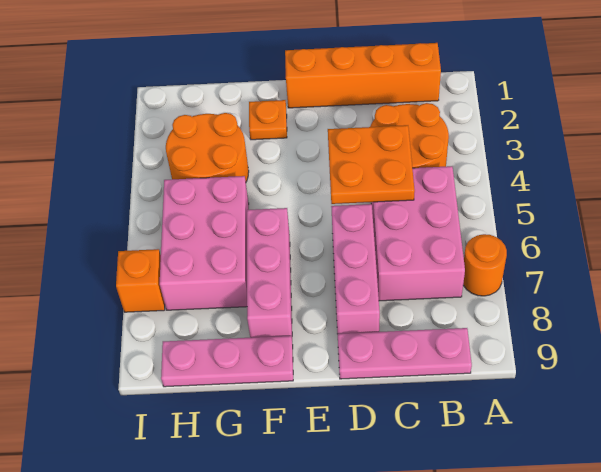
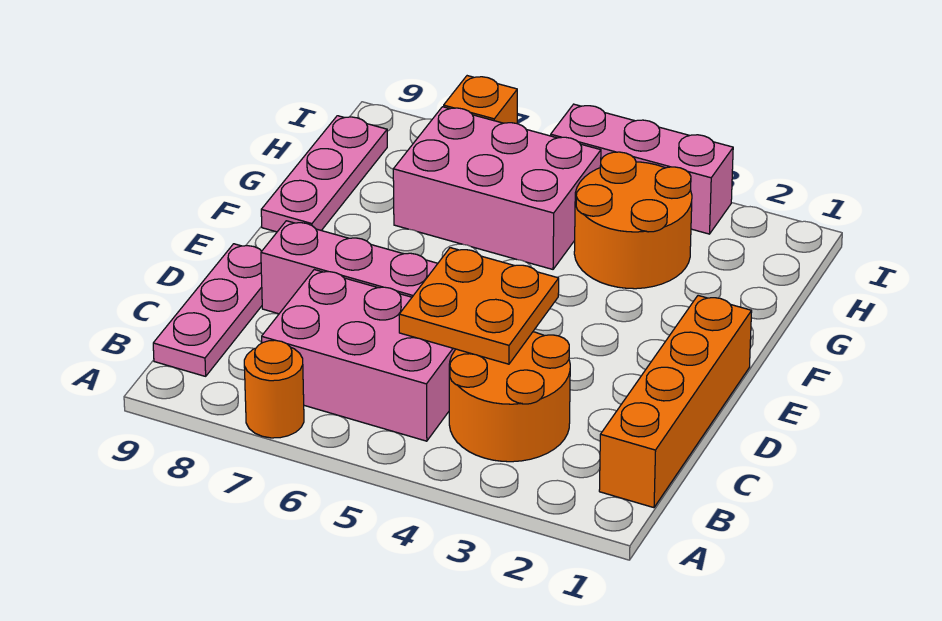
orange 1x1 plate [249,100,287,140] -> none
pink 1x3 brick [247,208,292,338] -> pink 1x3 brick moved to [551,104,733,234]

